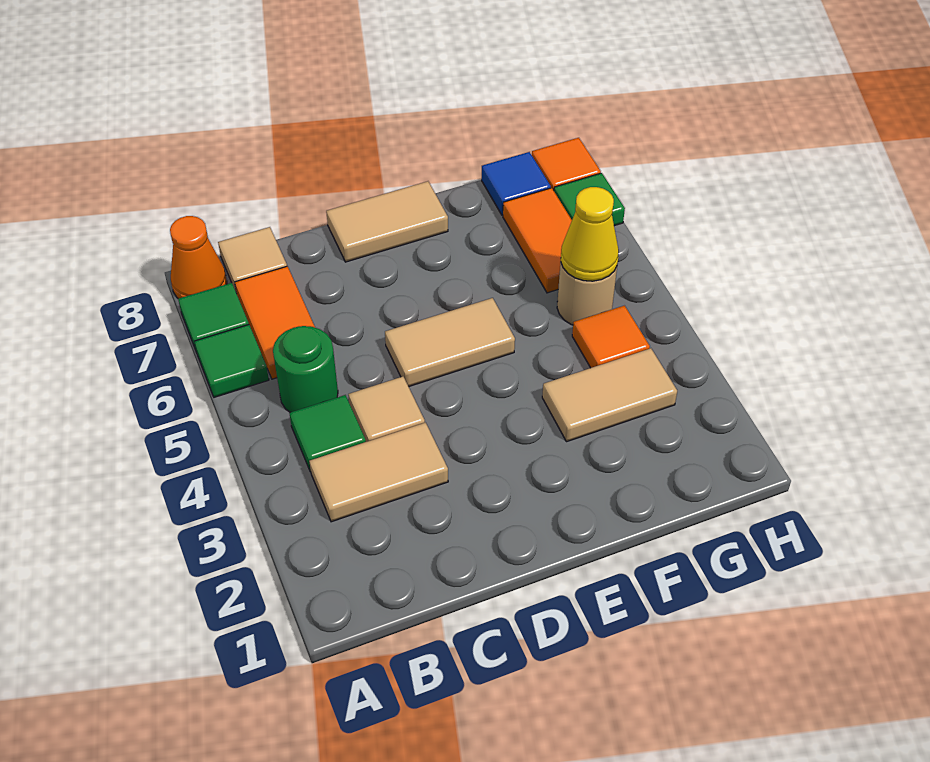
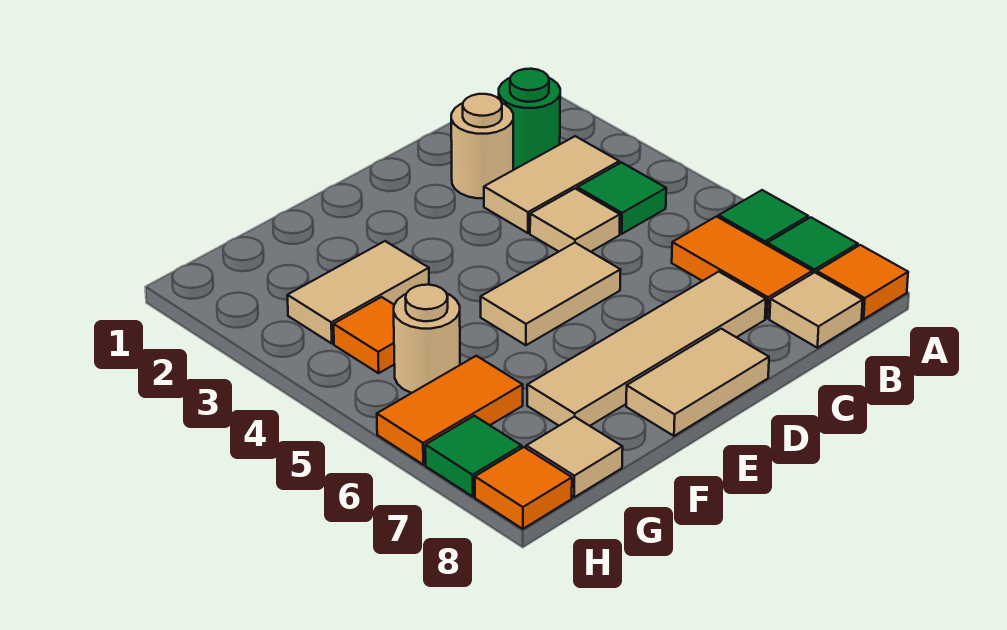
orange 1x1 cone [170,216,227,299] -> orange 1x1 tile [817,245,908,319]
green 1x1 round brick [273,326,338,412] -> green 1x1 round brick moved to [499,69,560,170]
none -> tan 1x1 round brick [451,94,513,198]
none -> tan 1x4 tile [527,272,766,426]
yellow 1x1 cone [561,187,619,281] -> none
orange 1x2 tile [503,188,572,293] -> orange 1x2 tile turned to [377,356,523,465]
blue 1x1 tile [482,152,551,215] -> tan 1x1 tile [526,417,623,497]

